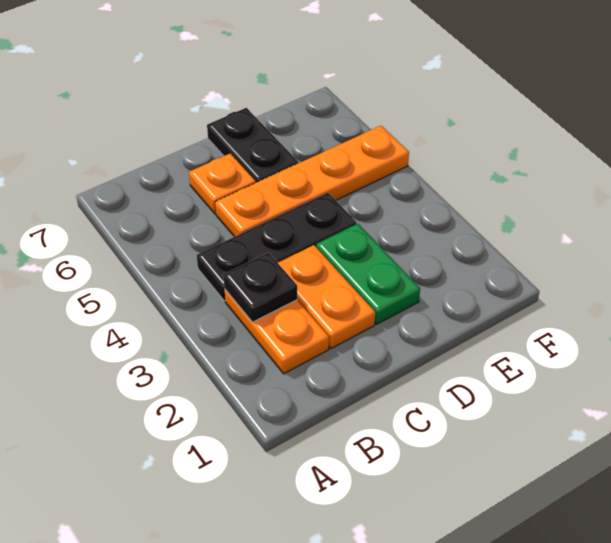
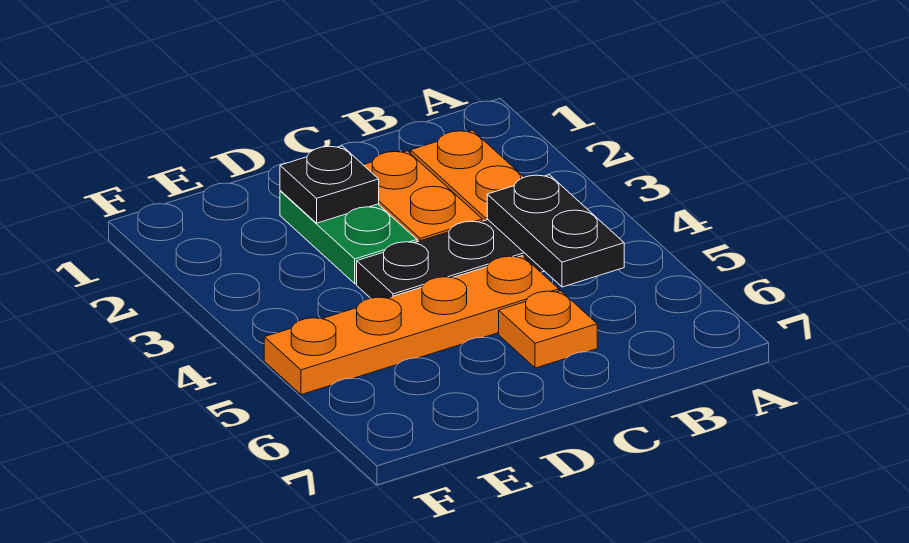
black 1x1 plate [223,252,297,322] -> black 1x1 plate moved to [280,146,379,223]
black 1x2 plate [207,108,298,183] -> black 1x2 plate moved to [487,175,624,287]

